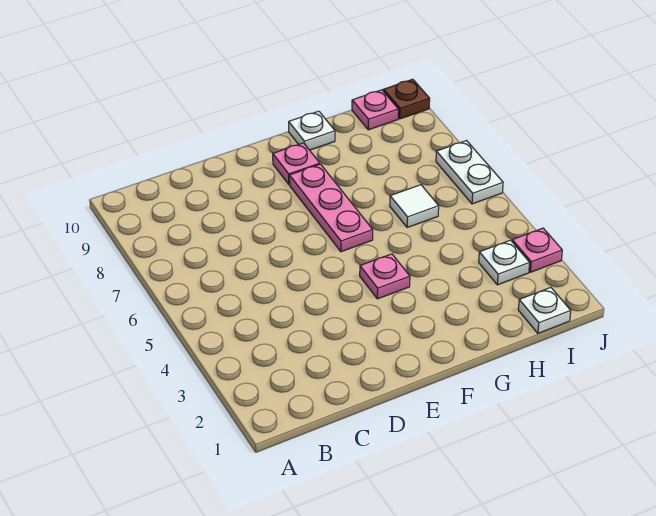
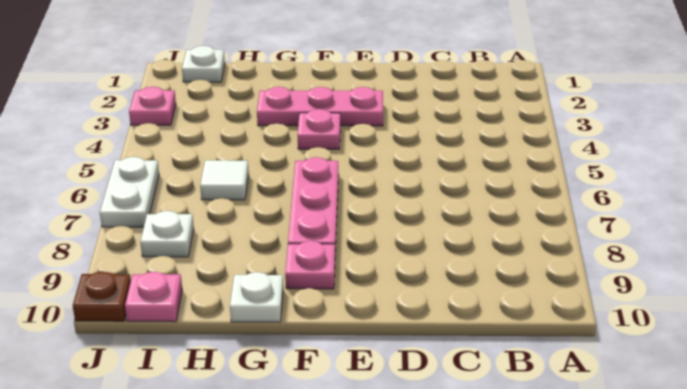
none -> pink 1x3 plate [257,87,383,126]
white 1x1 plate [479,240,530,285] -> white 1x1 plate moved to [140,211,194,257]

